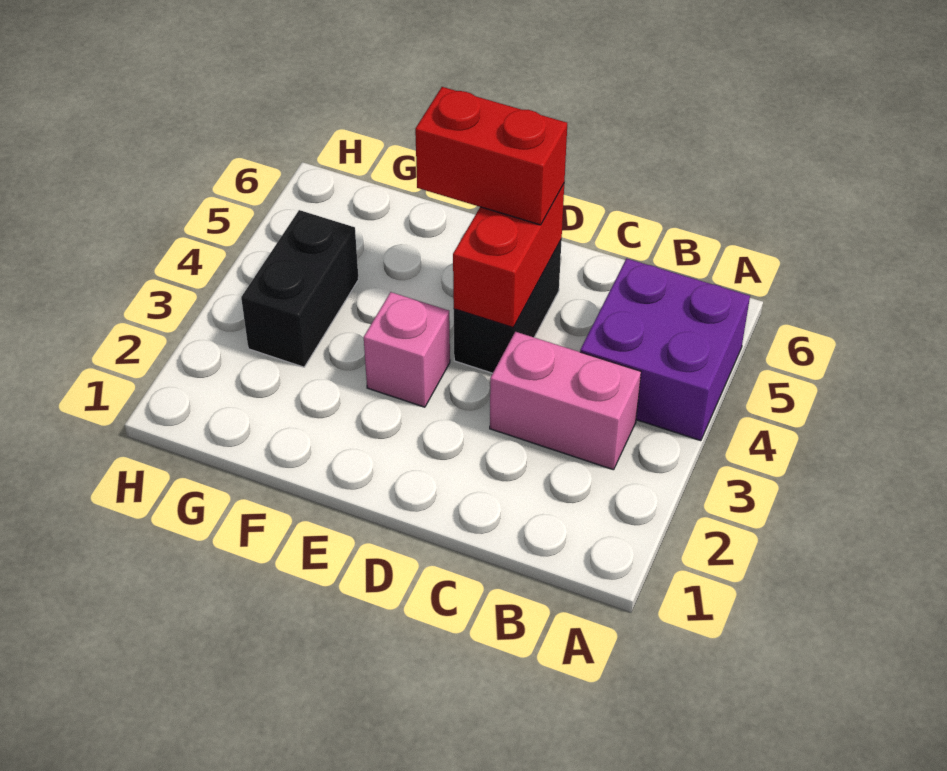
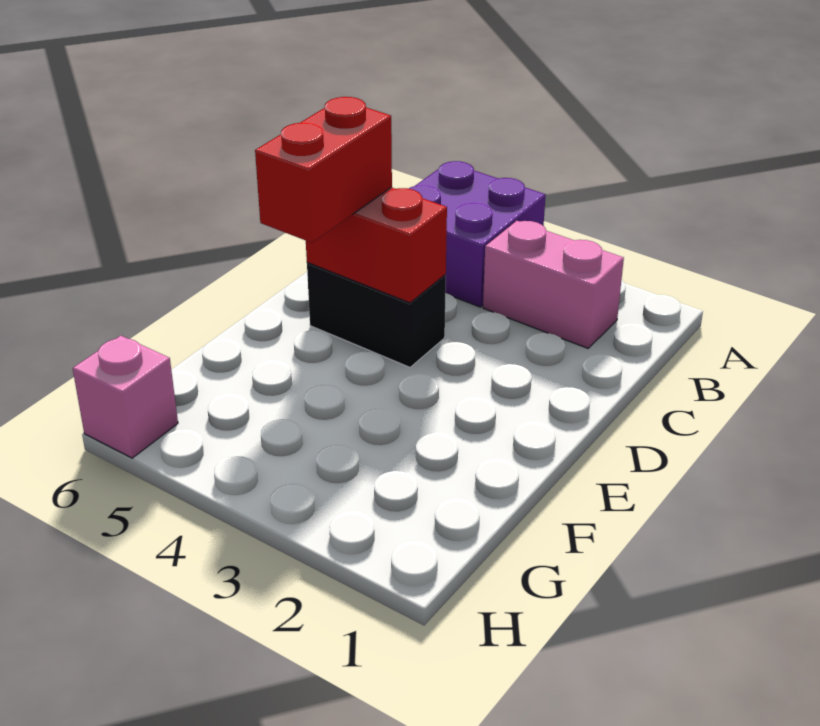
pink 1x2 brick [490,332,641,470] -> pink 1x2 brick turned to [483,221,624,348]
pink 1x1 brick [364,292,450,407] -> pink 1x1 brick moved to [73,336,178,458]
black 1x2 brick [241,210,359,367] -> none

